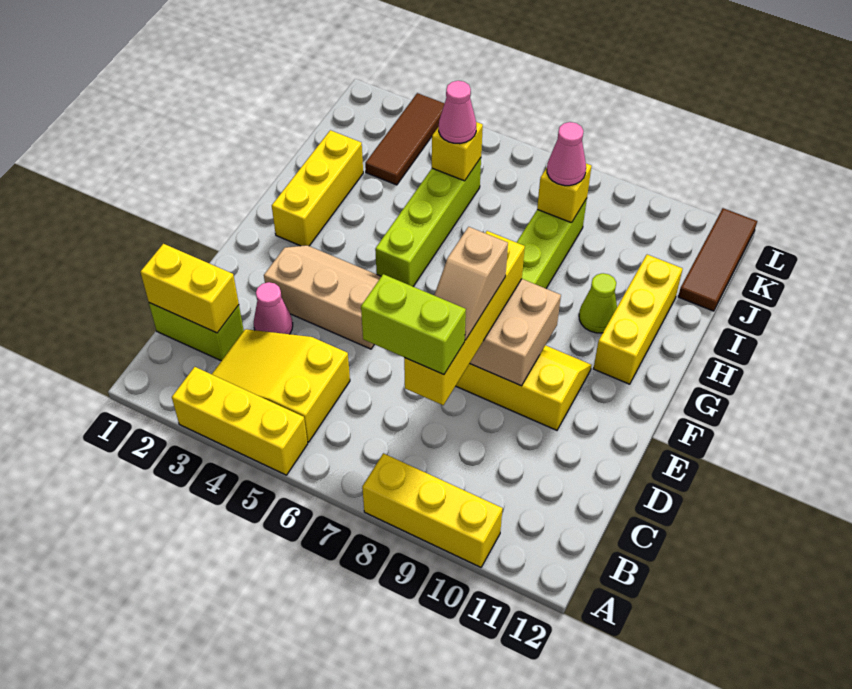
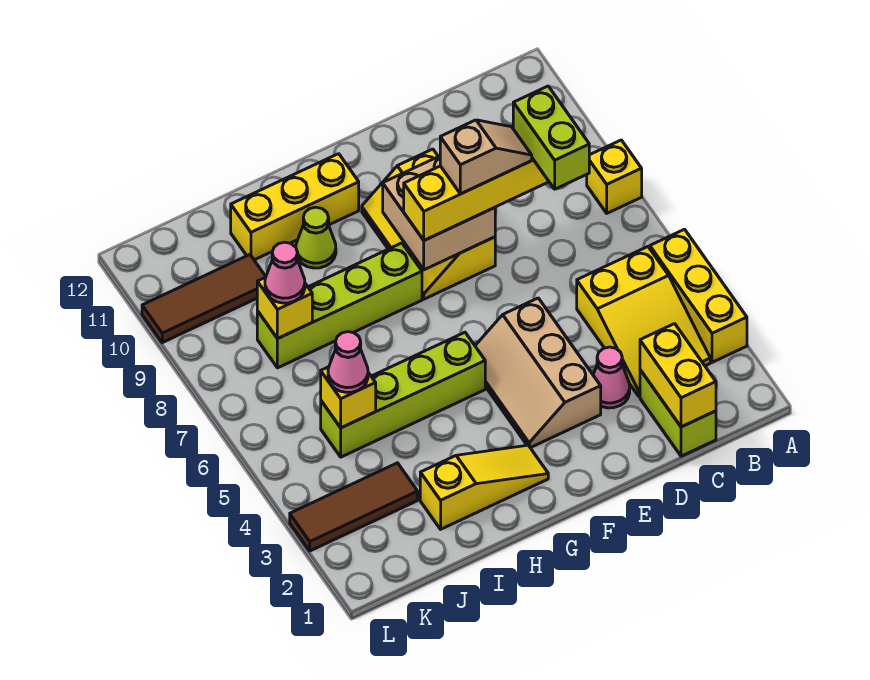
yellow 1x3 brick [362,453,503,567] -> yellow 1x1 brick [587,140,642,213]
yellow 1x3 brick [272,130,363,246] -> yellow 1x3 slope [420,445,548,529]
brown 1x3 tile [678,208,757,311] -> brown 1x3 tile moved to [142,255,266,343]

